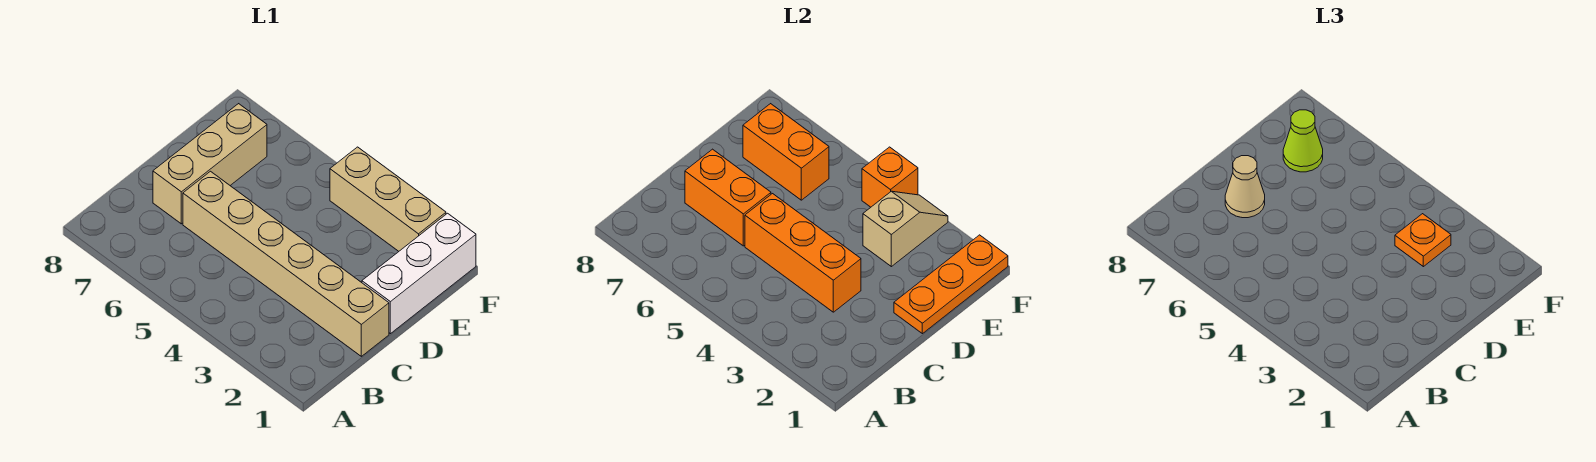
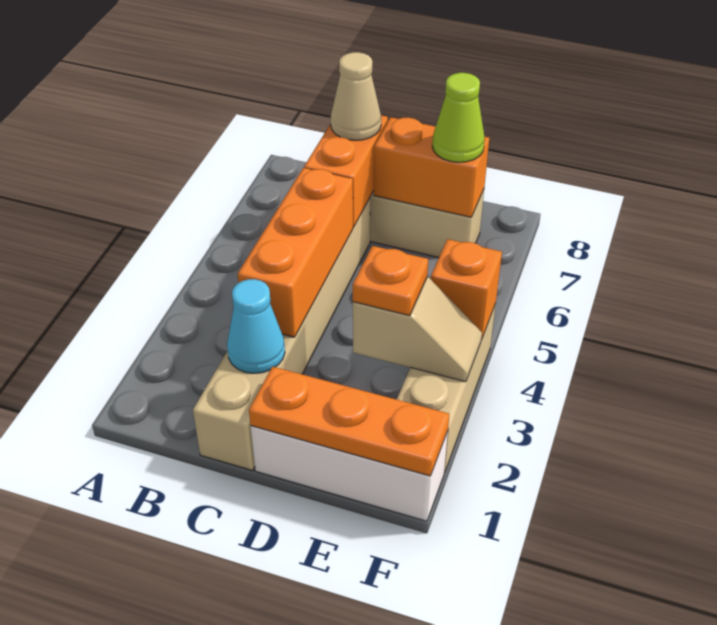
none -> cyan 1x1 cone [227,279,285,373]
orange 1x2 brick [743,104,829,200] -> orange 1x2 brick turned to [374,117,489,217]

